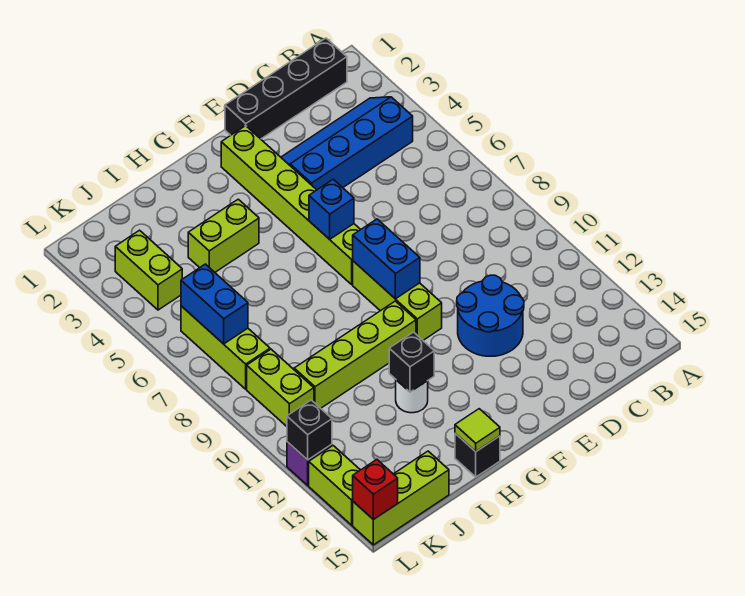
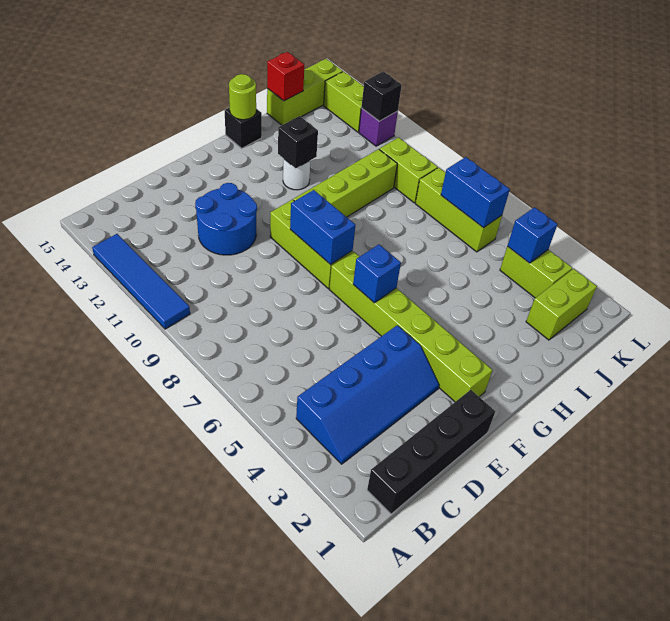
none -> blue 1x4 tile [92,234,190,329]
lime 1x2 brick [188,199,259,272] -> lime 1x2 brick moved to [526,269,597,340]
lime 1x1 tile [455,409,500,452] -> lime 1x1 round brick [229,74,256,120]
none -> blue 1x1 brick [507,207,557,263]
red 1x1 brick [353,460,398,520] -> red 1x1 brick moved to [267,52,304,101]

